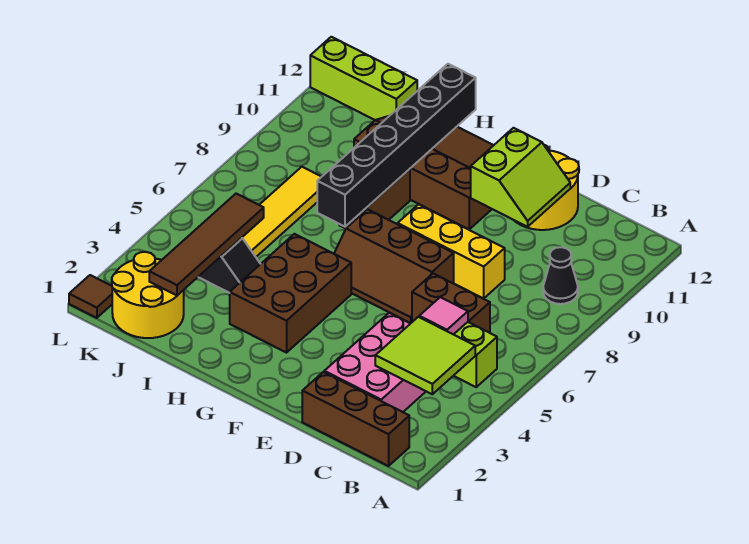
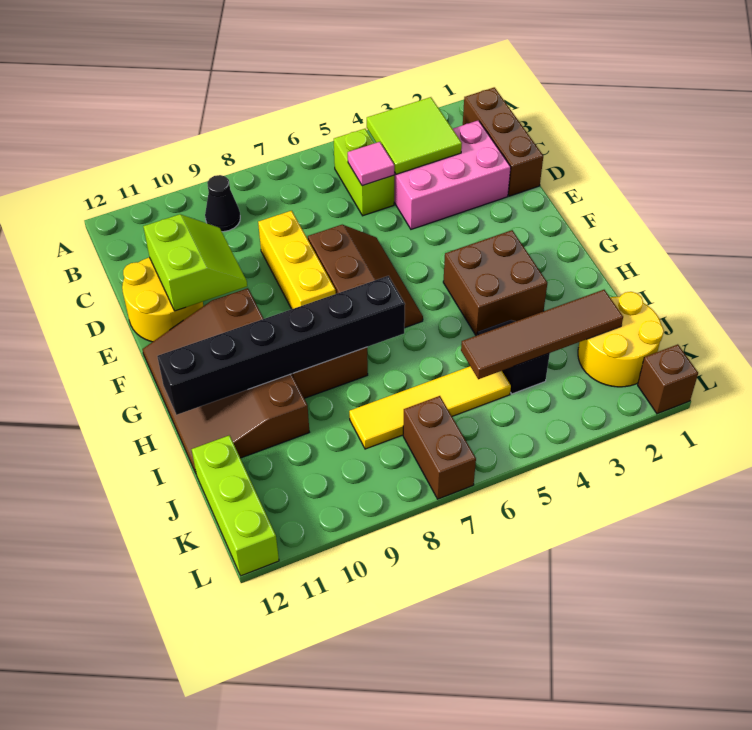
brown 1x2 brick [412,274,490,333] -> brown 1x2 brick moved to [403,396,476,499]
lime 2x2 slope [471,128,570,227] -> lime 2x2 slope turned to [143,214,247,311]
brown 2x3 brick [230,234,351,353] -> brown 2x2 brick [443,230,547,336]
brown 1x1 tile [69,275,112,318] -> brown 1x1 brick [638,344,698,414]

